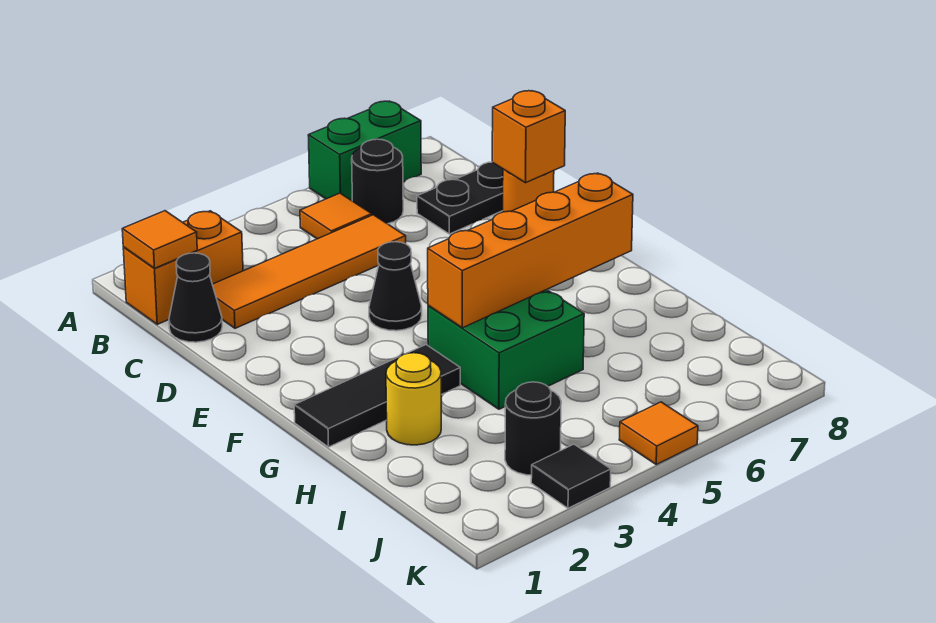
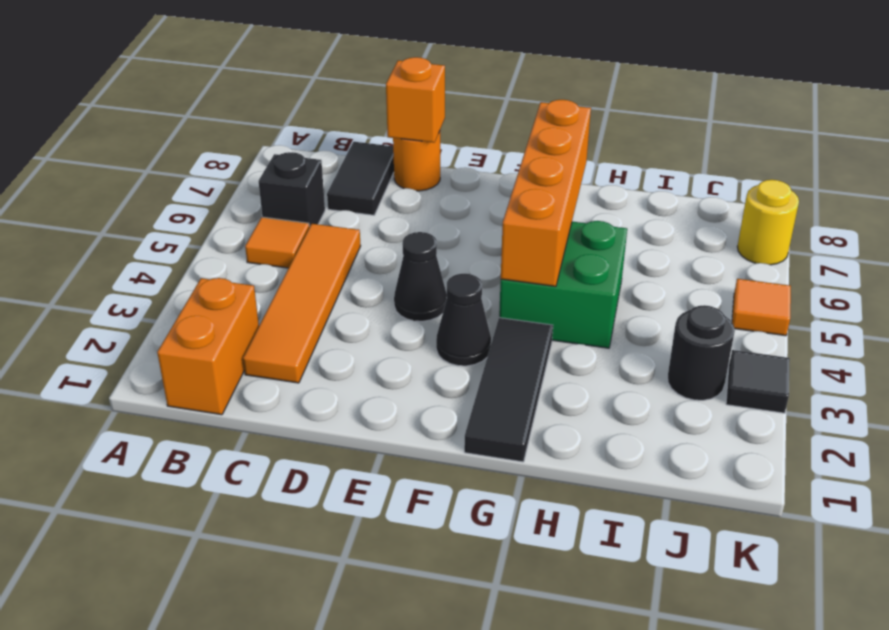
green 1x2 brick [308,101,421,201] -> none
orange 1x1 tile [122,211,197,268] -> none
black 1x1 round brick [352,139,403,224] -> black 1x1 brick [259,152,325,227]
black 1x1 cone [169,253,222,342] -> black 1x1 cone moved to [436,274,491,366]
black 1x2 plate [417,162,503,234] -> black 1x2 tile [327,142,394,215]
yellow 1x1 round brick [386,353,441,445] -> yellow 1x1 round brick moved to [737,180,799,265]

